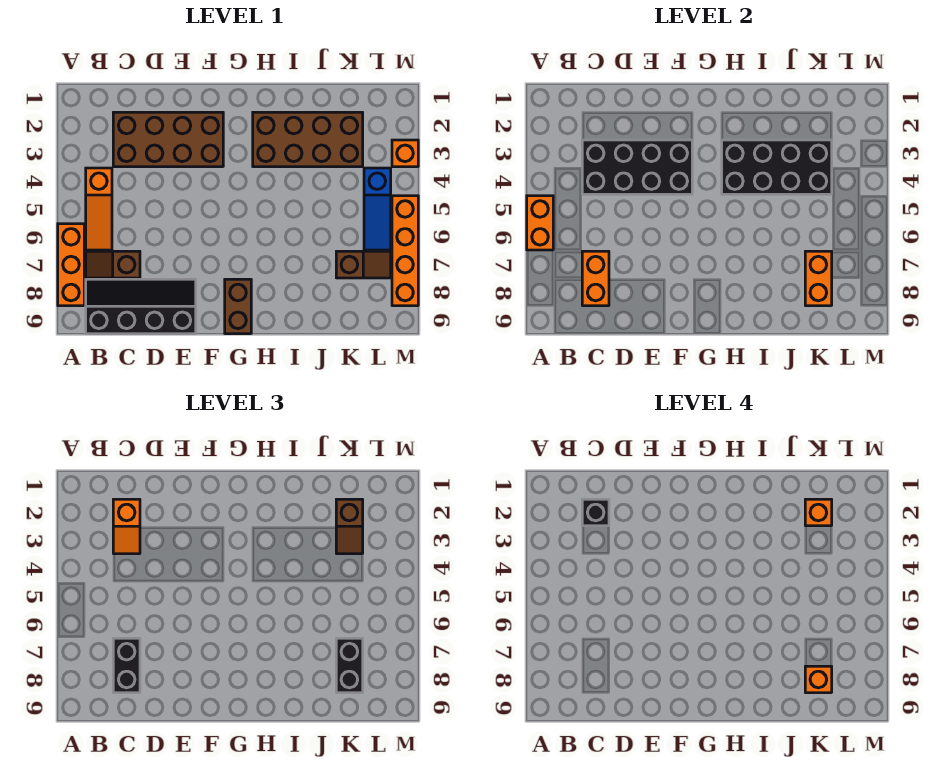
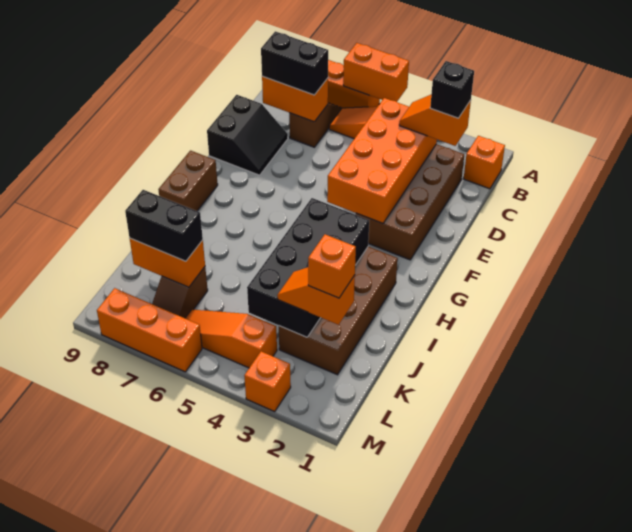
black 2x4 slope [86,279,196,334] -> black 2x2 slope [207,95,288,175]
black 2x4 brick [582,140,692,194] -> orange 2x4 brick [327,98,437,223]
brown 1x2 brick [225,279,251,334] -> brown 1x2 brick turned to [158,151,218,211]
brown 1x2 slope [336,499,363,554] -> orange 1x2 slope [277,267,355,325]
orange 1x1 brick [805,666,832,693] -> orange 1x1 brick moved to [464,136,505,189]
blue 1x3 slope [364,168,391,250] -> orange 1x3 slope [185,310,277,368]
orange 1x4 brick [392,196,418,306] -> orange 1x3 brick [97,288,202,372]

